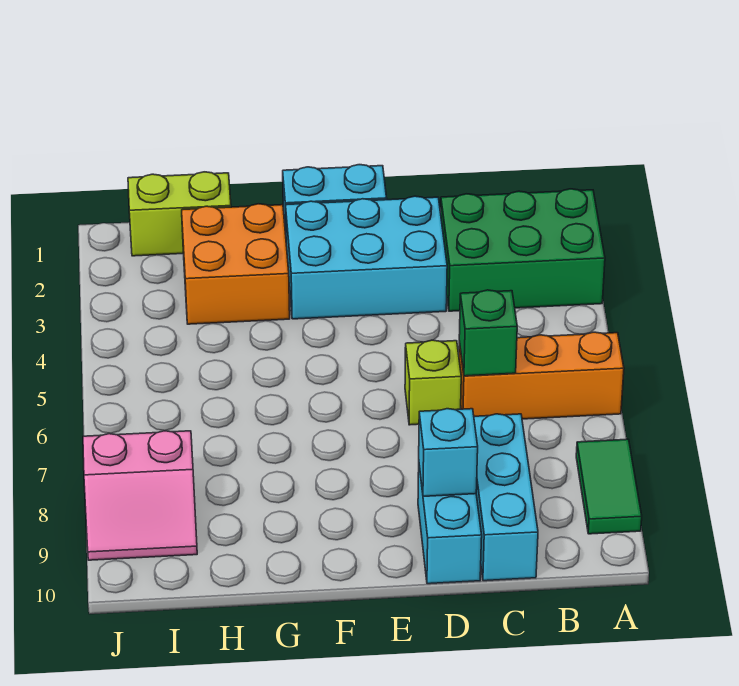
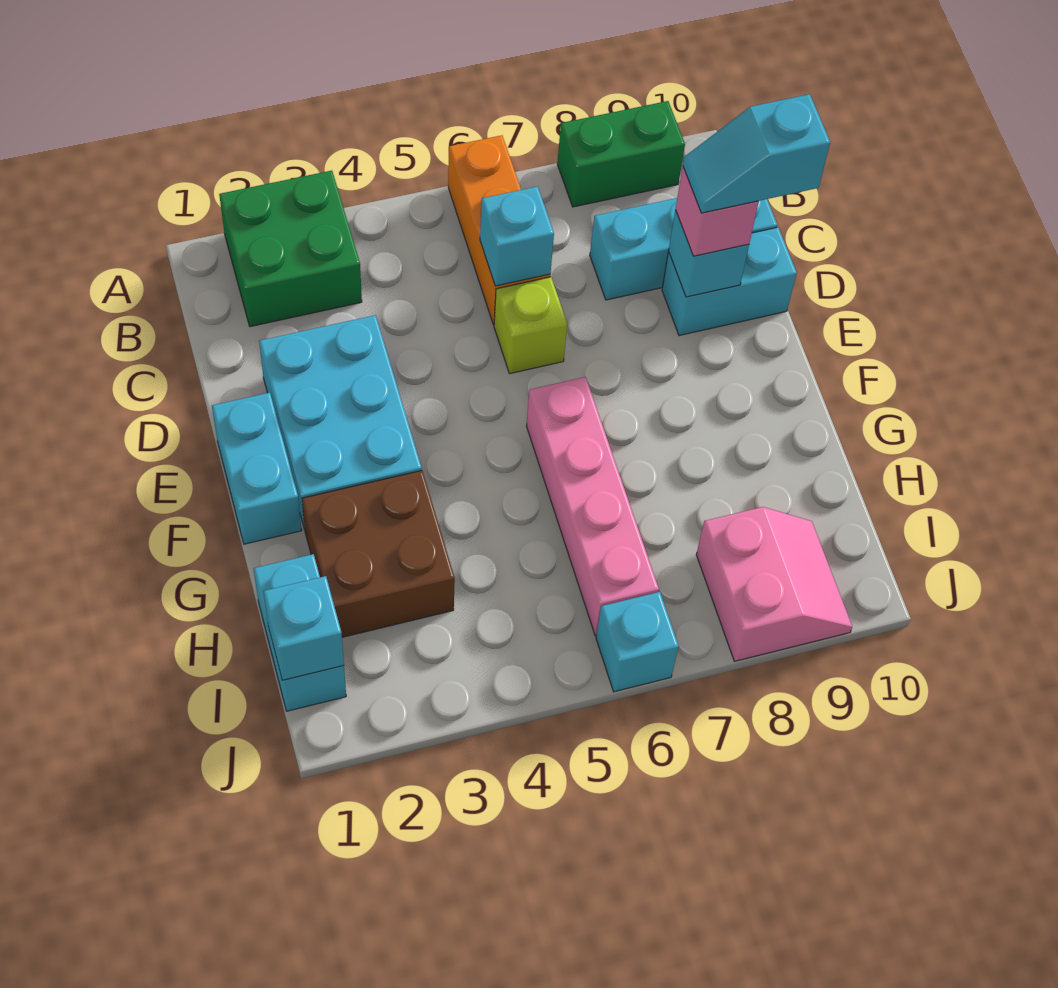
green 2x3 brick [441,189,605,311] -> green 2x2 brick [219,171,362,327]
green 1x2 tile [576,439,642,534] -> green 1x2 brick [557,101,685,207]
green 1x1 brick [459,290,517,376] -> cyan 1x1 brick [480,187,554,286]
none -> pink 1x1 brick [676,167,759,256]
none -> cyan 1x2 slope [683,94,830,213]
none -> pink 1x4 brick [527,377,659,636]
orange 2x2 brick [182,204,290,324] -> brown 2x2 brick [302,471,455,637]
lime 1x2 brick [128,172,231,256] -> cyan 1x2 brick [254,554,346,711]
none -> cyan 1x1 brick [263,576,344,680]
none -> cyan 1x1 brick [596,592,679,692]

